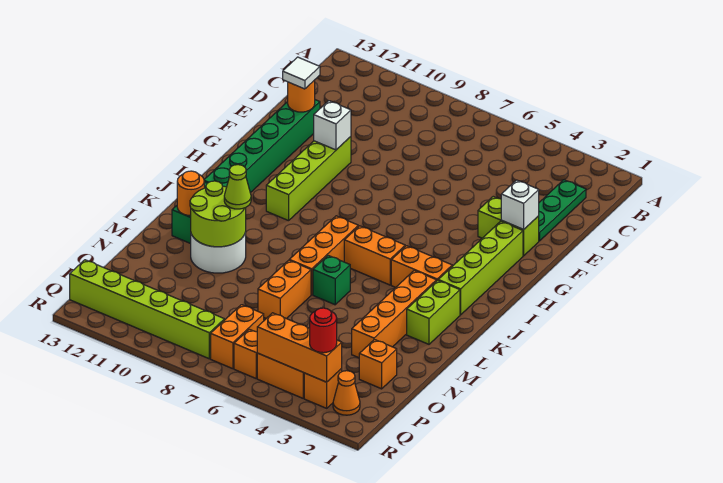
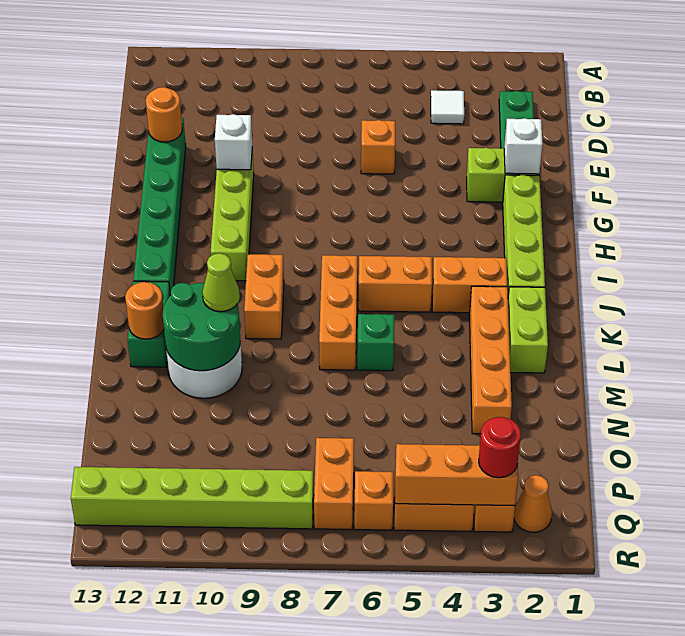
white 1x1 tile [283,57,320,89] -> white 1x1 tile moved to [431,90,464,124]
lime 2x2 round brick [190,181,246,247] -> green 2x2 round brick [163,283,240,371]
orange 1x2 brick [258,260,311,319] -> orange 1x2 brick moved to [244,254,284,339]
orange 1x1 brick [359,340,397,389] -> orange 1x1 brick moved to [361,120,395,174]

